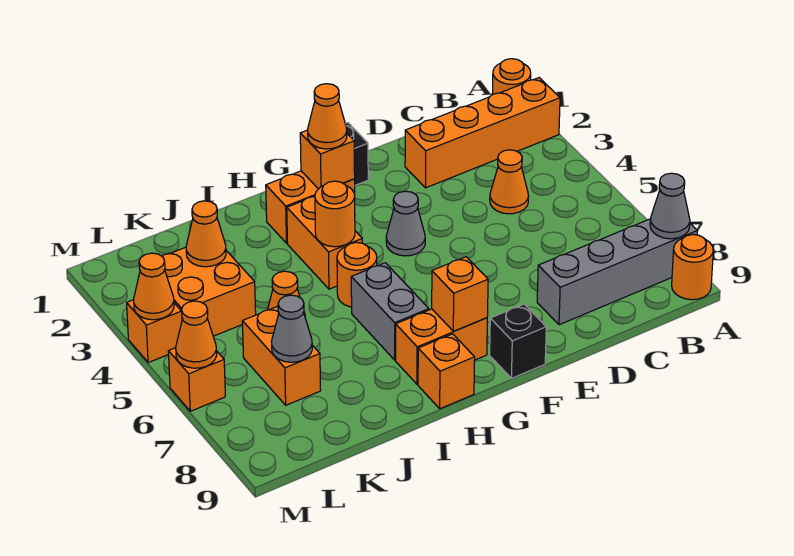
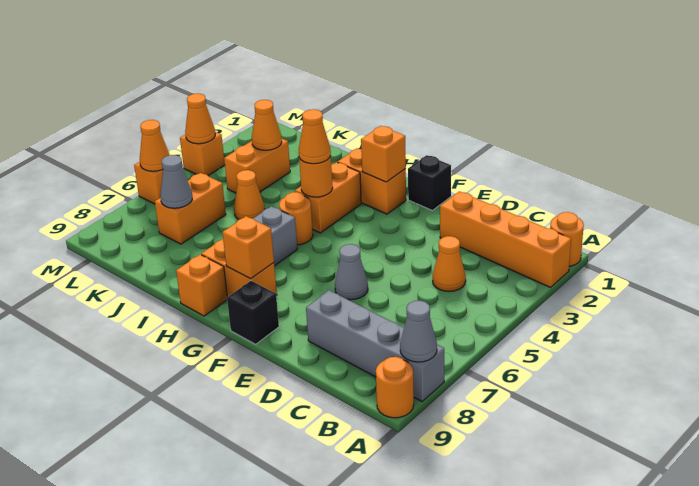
grey 1x1 cone [386,191,425,256] -> grey 1x1 cone moved to [335,244,368,300]
orange 1x1 cone [308,84,347,149] -> orange 1x1 cone moved to [299,109,331,164]
orange 2x2 brick [162,247,256,336] -> orange 1x2 brick [224,138,290,193]

